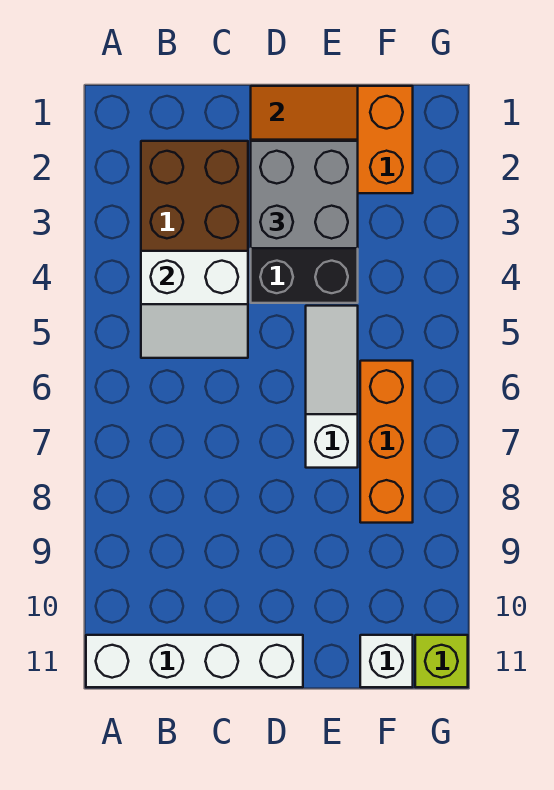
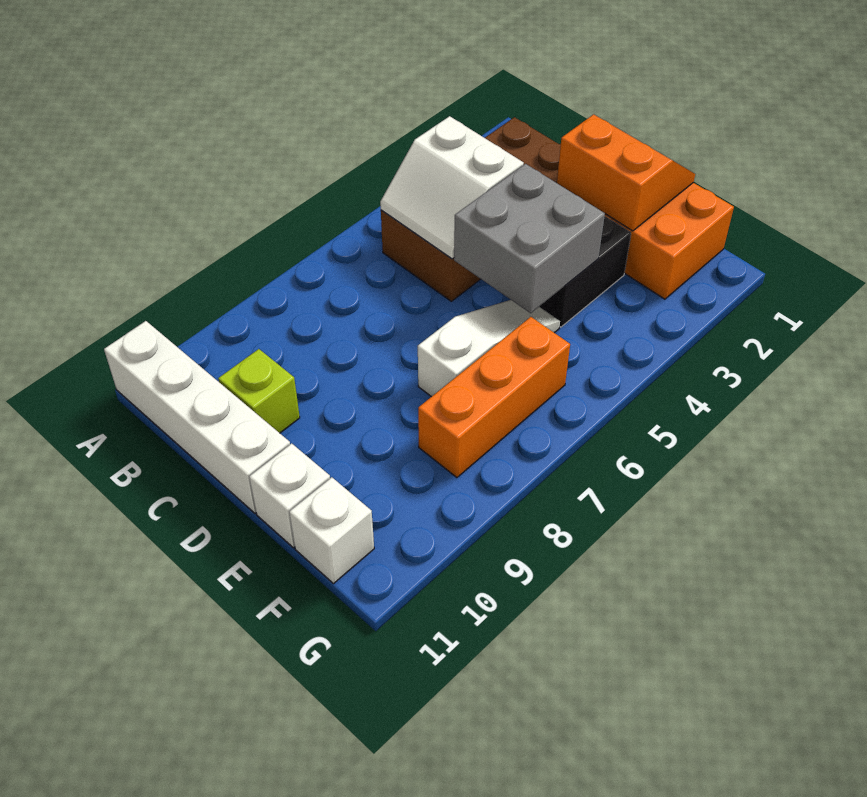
grey 2x2 brick [251,141,358,248] -> grey 2x2 brick moved to [454,164,605,313]
none -> white 1x1 brick [249,443,330,548]
lime 1x1 brick [415,635,468,687] -> lime 1x1 brick moved to [218,349,300,433]

